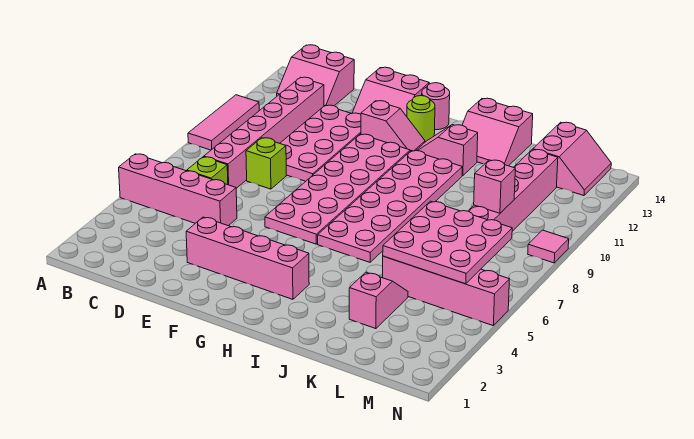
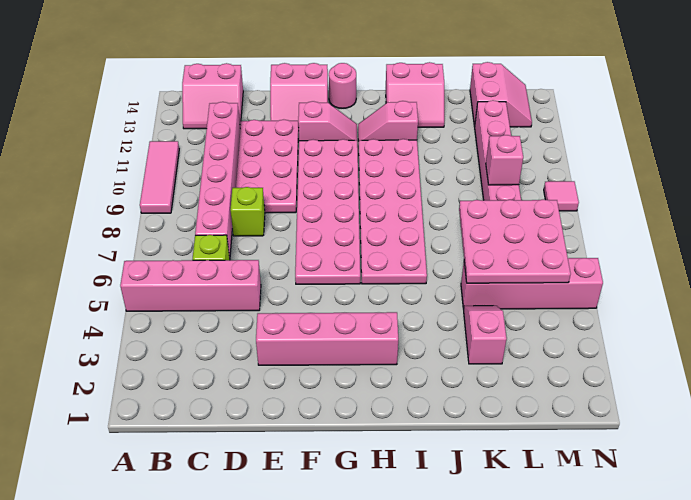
lime 1x1 round brick [407,96,435,142] -> none

